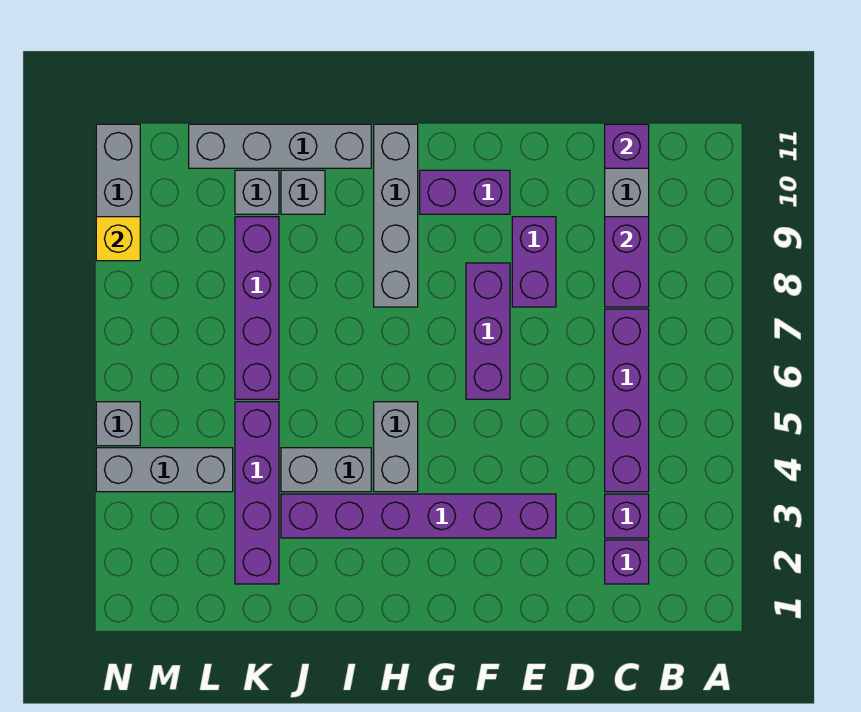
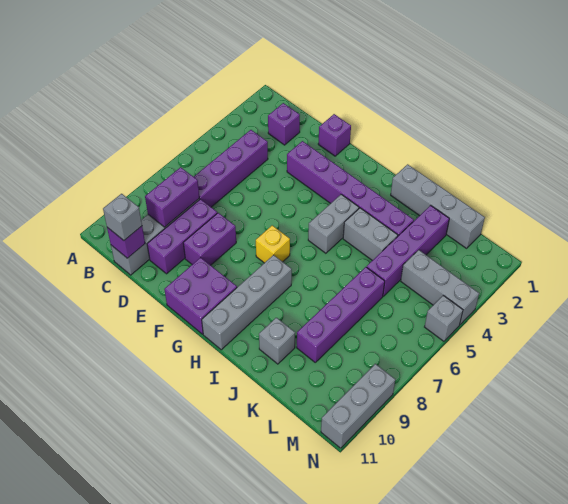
purple 1x1 brick [605,494,649,538] -> purple 1x1 brick moved to [318,114,351,156]
purple 1x3 brick [466,263,510,399] -> purple 1x3 brick moved to [147,199,217,274]
purple 1x2 brick [420,170,510,214] -> purple 2x2 brick [164,257,237,334]
grey 1x4 brick [189,124,371,168] -> grey 1x4 brick moved to [391,164,485,248]
grey 1x1 brick [235,170,279,214] -> grey 1x1 brick moved to [103,194,142,240]
yellow 1x1 brick [96,217,140,261] -> yellow 1x1 brick moved to [256,225,290,263]

